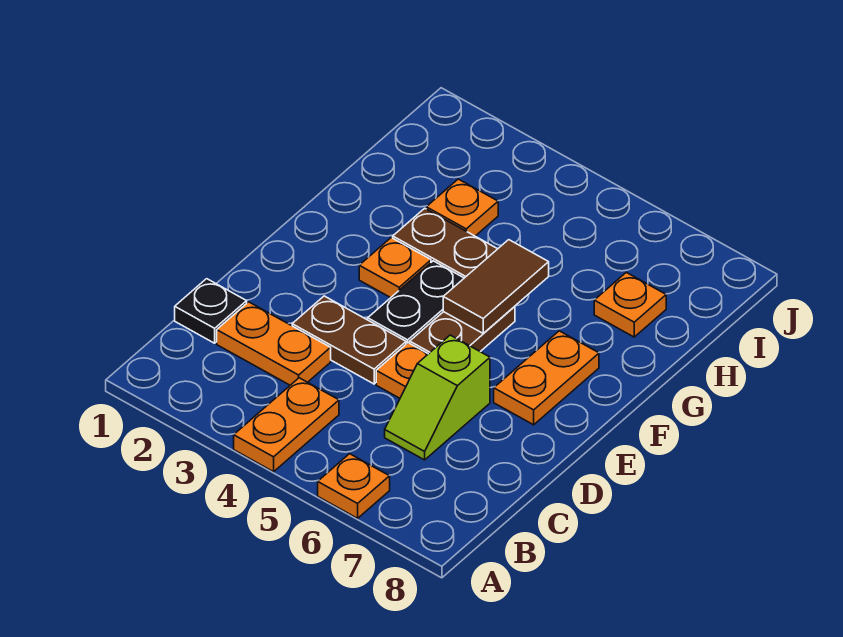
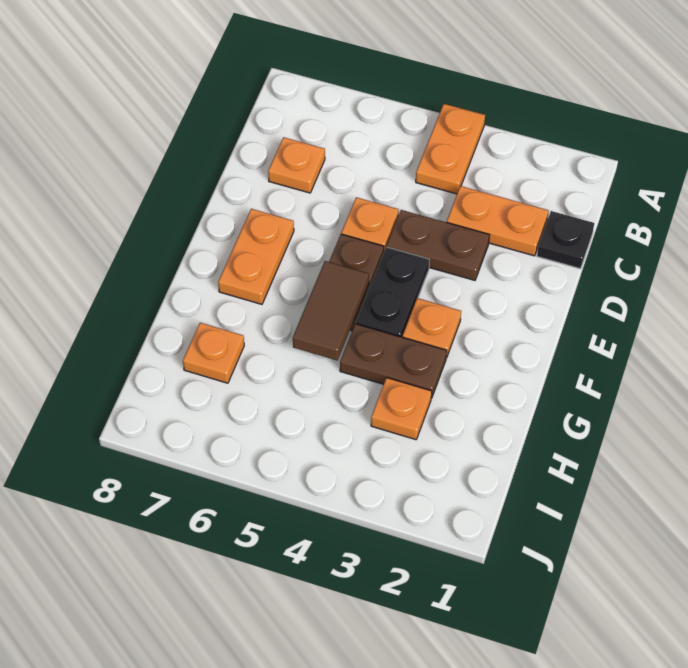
orange 1x1 plate [318,454,390,518] -> orange 1x1 plate moved to [268,137,325,193]
lime 1x2 slope [385,335,490,460] -> none

